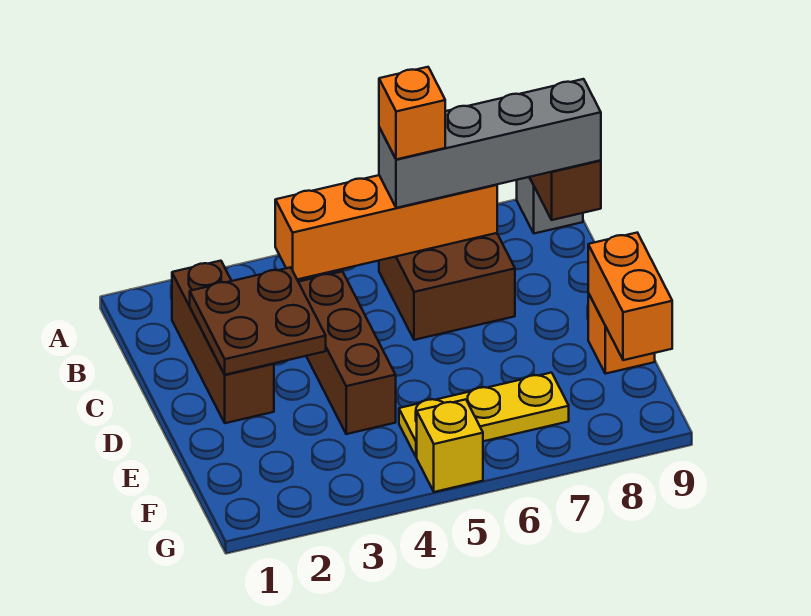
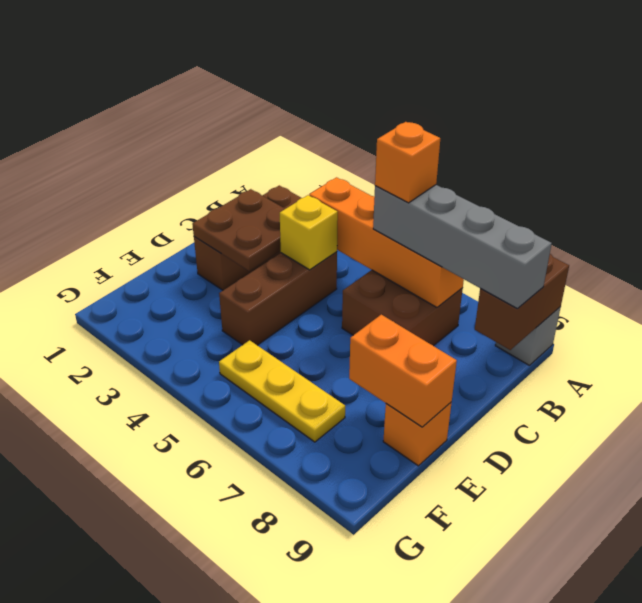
orange 1x2 brick [588,233,672,360] -> orange 1x2 brick turned to [349,315,457,427]
yellow 1x1 brick [417,399,483,492] -> yellow 1x1 brick moved to [280,195,338,270]

